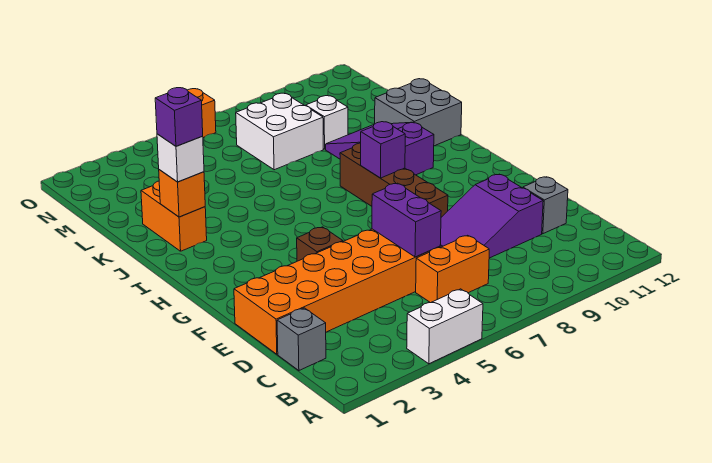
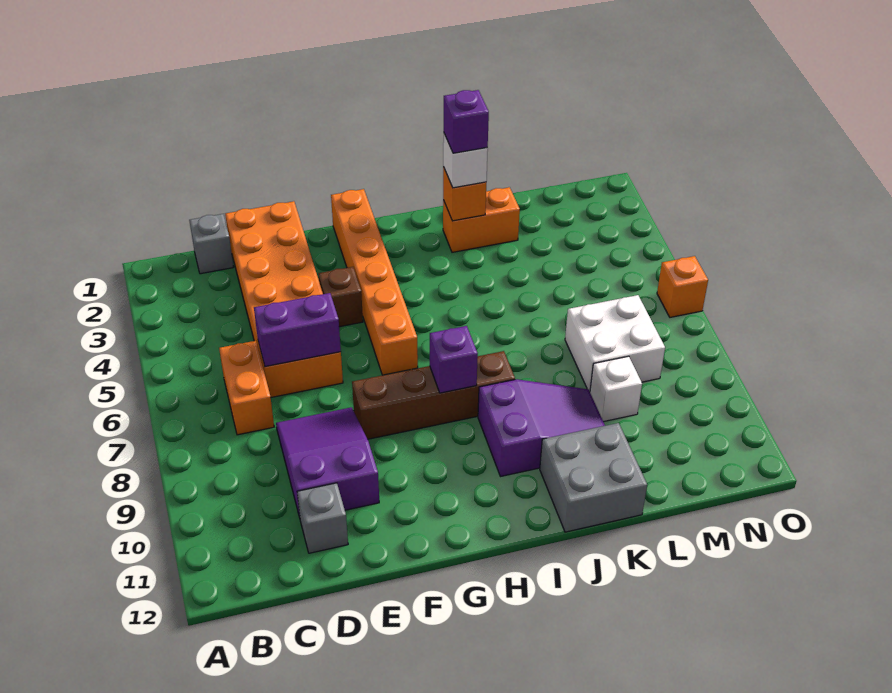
white 1x2 brick [407,289,483,364] -> none
none -> orange 1x6 brick [331,189,418,375]

